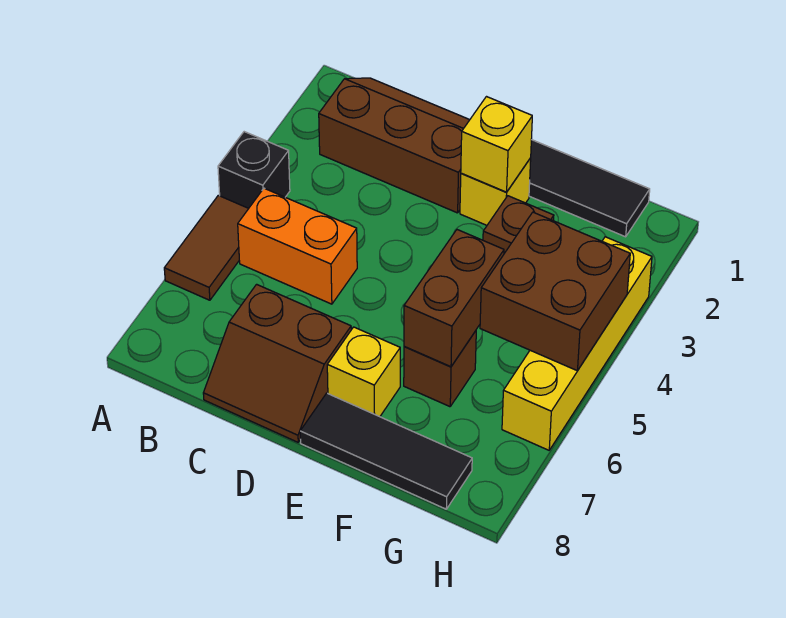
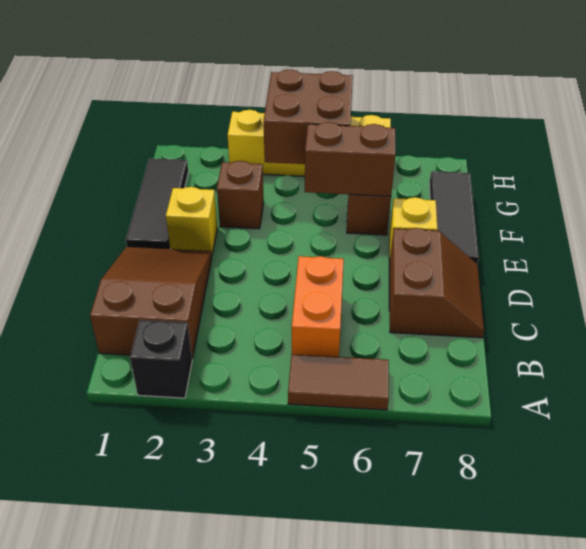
black 1x1 brick [218,132,290,208] -> black 1x1 brick moved to [130,320,192,398]
brown 2x3 slope [319,78,469,213] -> brown 2x3 slope turned to [90,247,212,358]
yellow 1x1 brick [461,97,532,192] -> none

